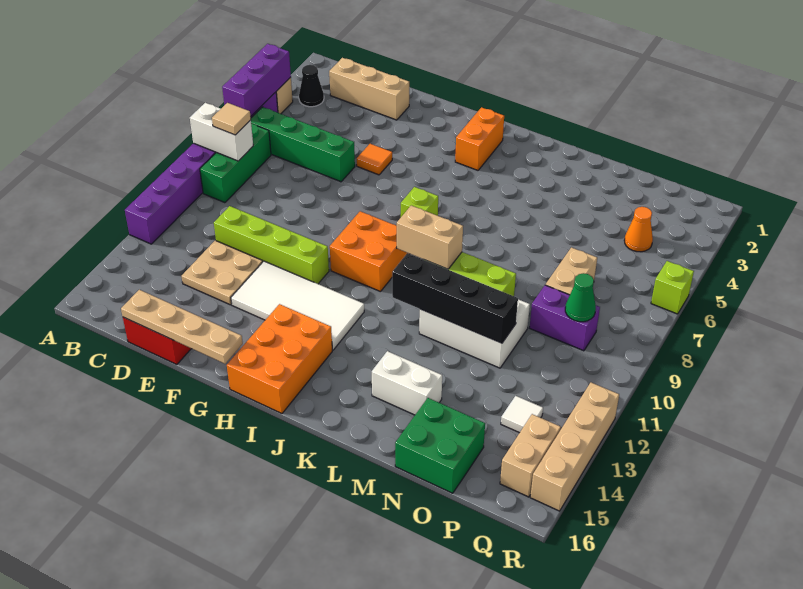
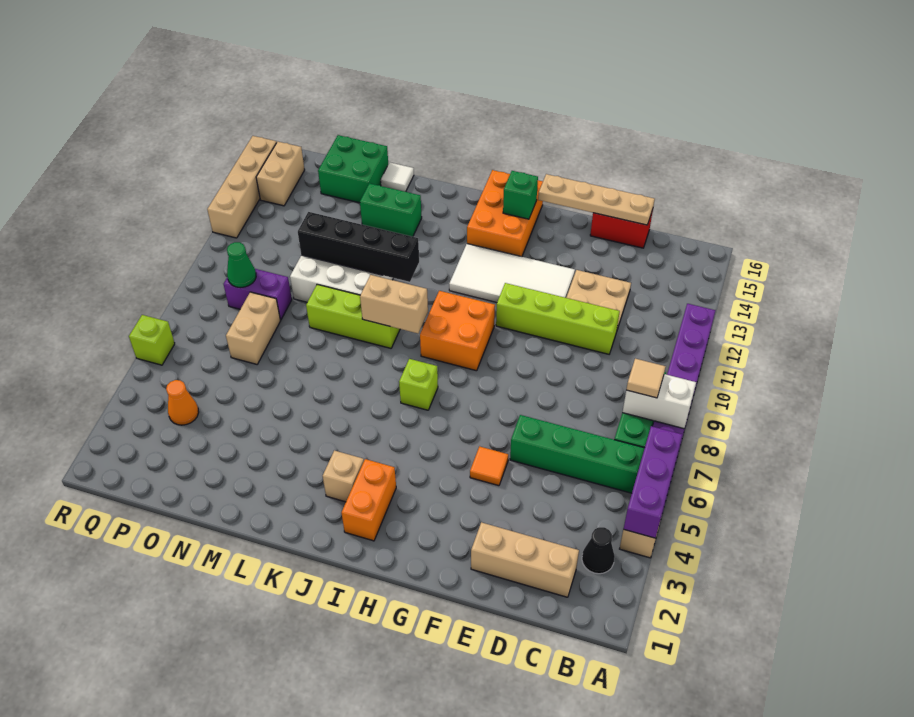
none -> green 1x1 brick [503,171,538,219]
none -> tan 1x1 brick [323,450,364,502]
white 1x2 brick [372,351,442,415] -> green 1x2 brick [360,183,422,237]
white 1x1 tile [501,396,543,433] -> white 1x1 tile moved to [381,163,414,192]

